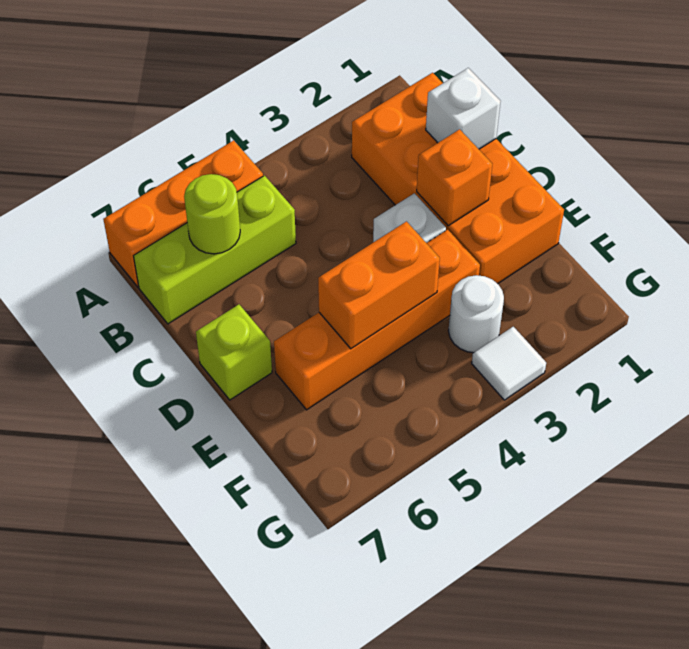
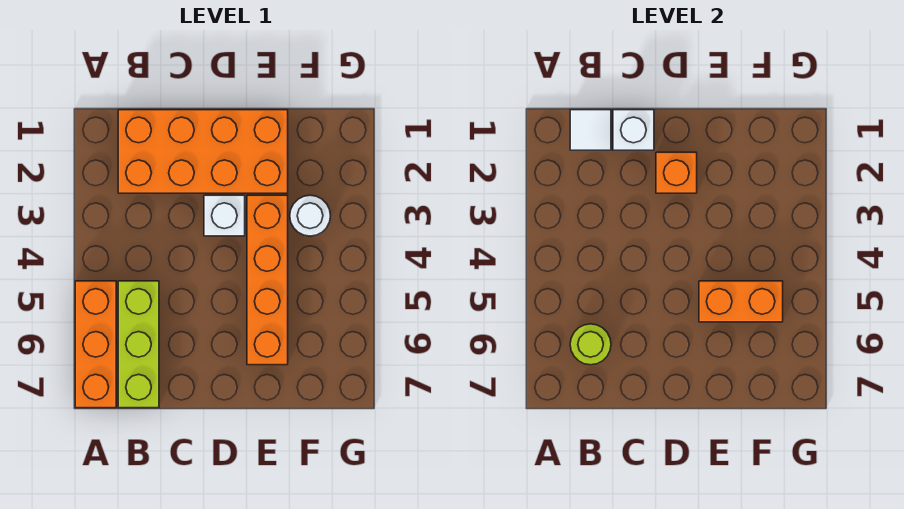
lime 1x1 brick [196,304,272,400] -> none
orange 1x2 brick [318,222,440,349] -> orange 1x2 brick turned to [699,281,783,322]
white 1x1 tile [472,327,546,400] -> white 1x1 tile moved to [570,110,611,150]

